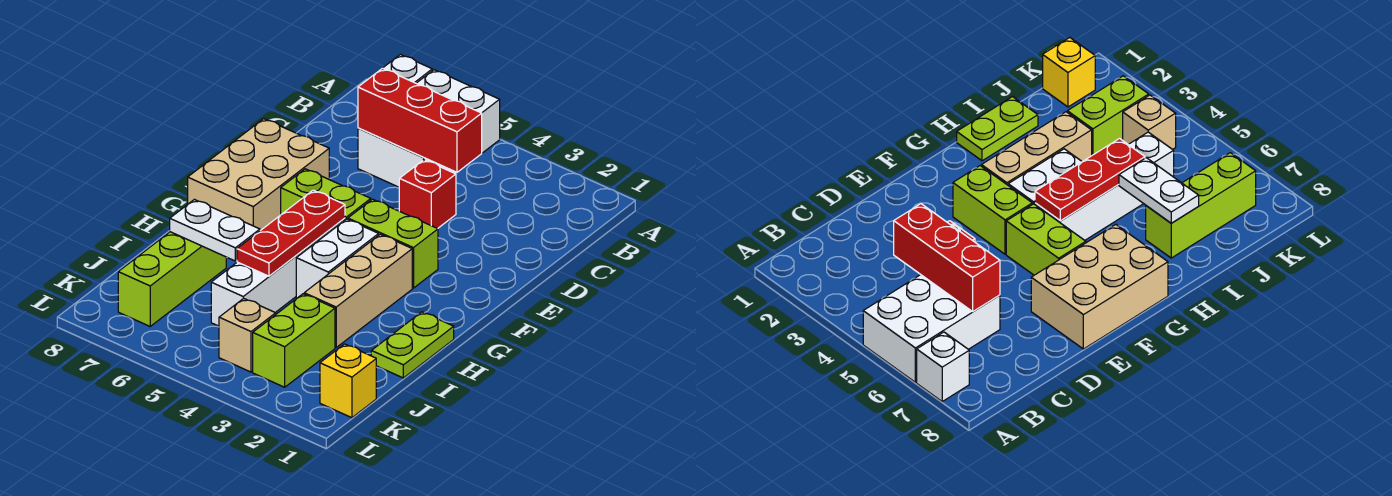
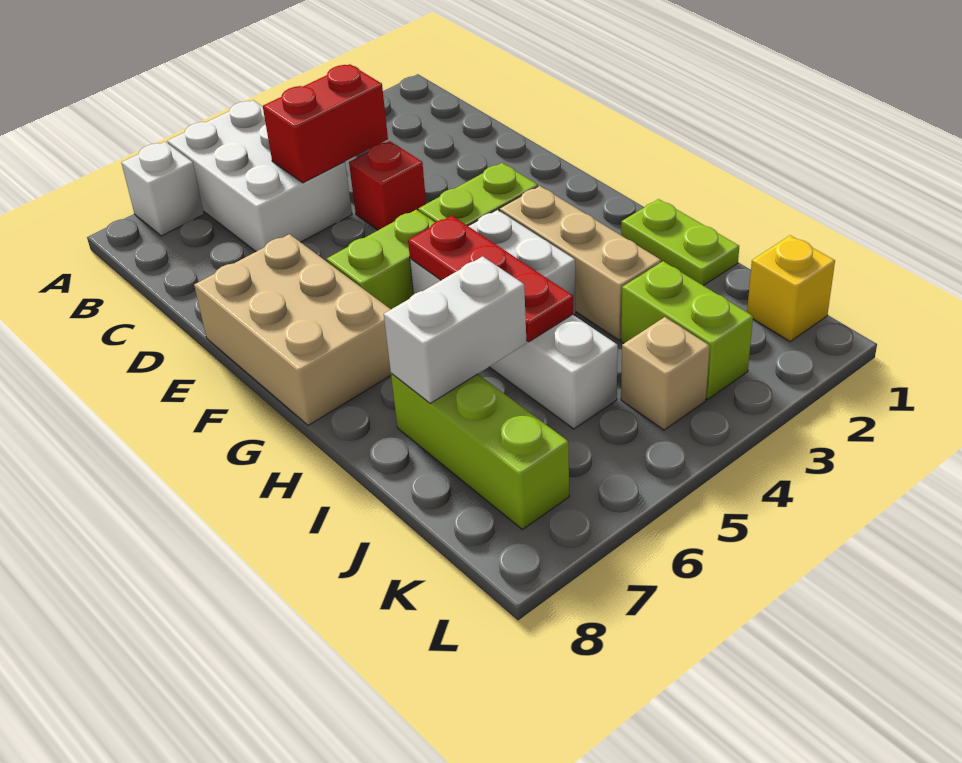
red 1x3 brick [358,68,482,172] -> red 1x2 brick [263,64,388,183]
white 1x2 plate [170,199,260,261] -> white 1x2 brick [384,256,527,403]

